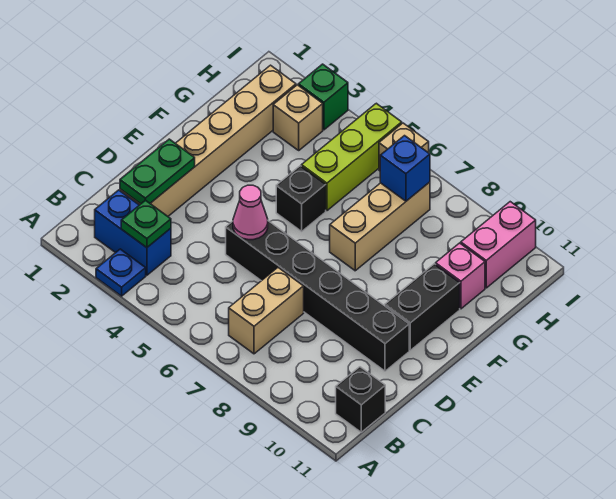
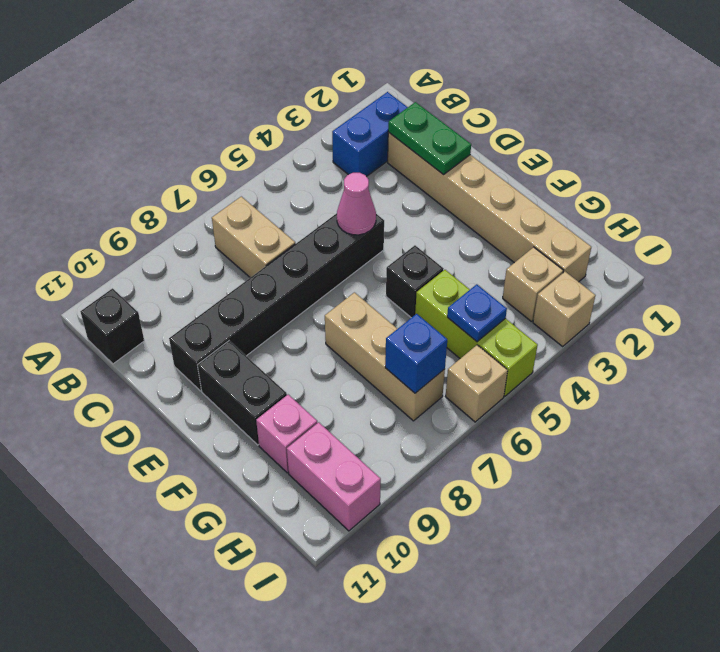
blue 1x1 plate [96,249,146,296] -> blue 1x1 plate moved to [447,284,507,342]
green 1x1 plate [121,200,171,248] -> none
green 1x1 brick [298,64,348,130] -> tan 1x1 brick [533,272,596,346]

